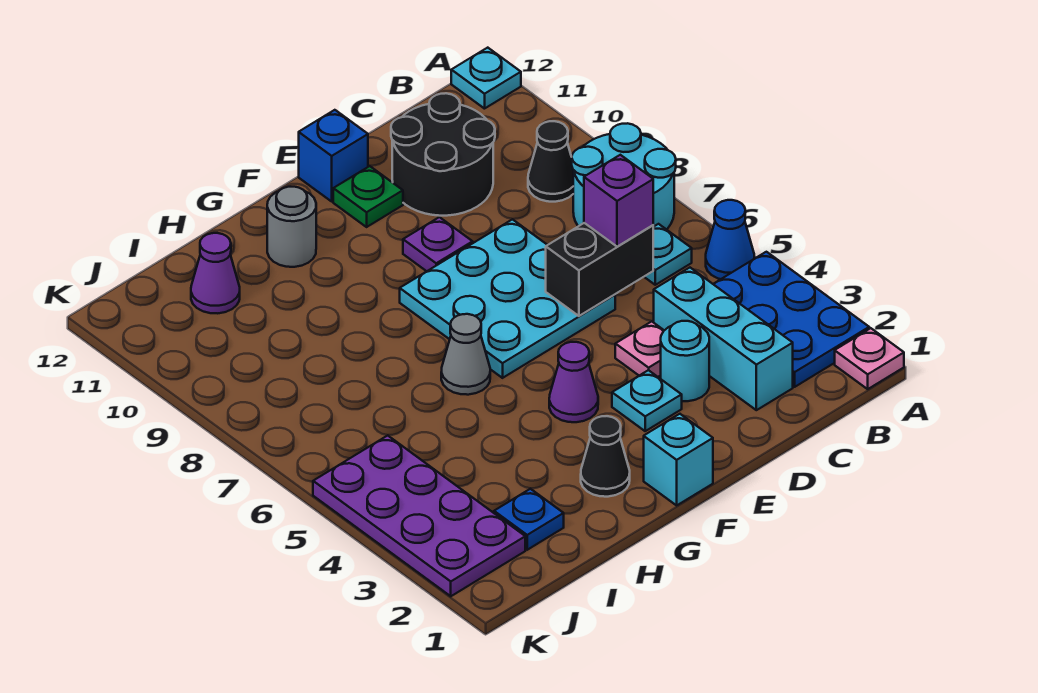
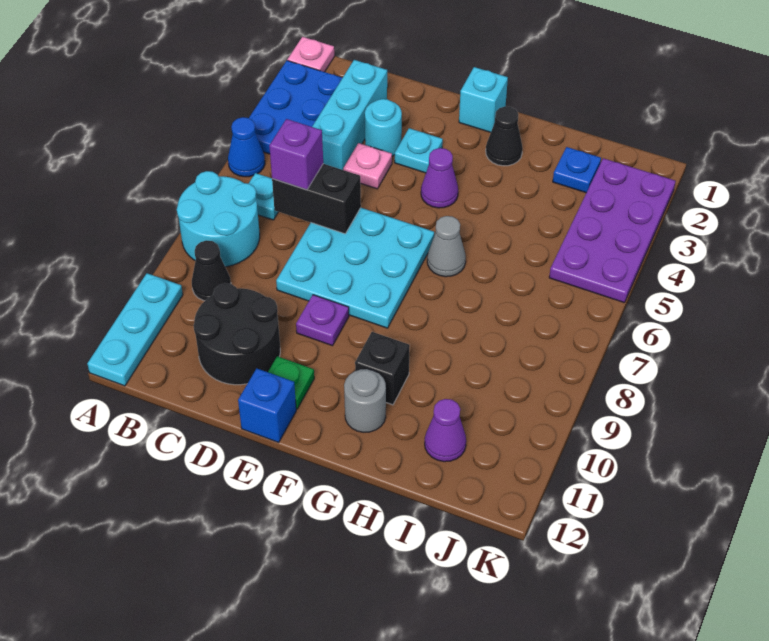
cyan 1x1 plate [451,48,521,109] -> cyan 1x3 plate [87,273,183,386]
none -> black 1x1 brick [355,332,410,405]

